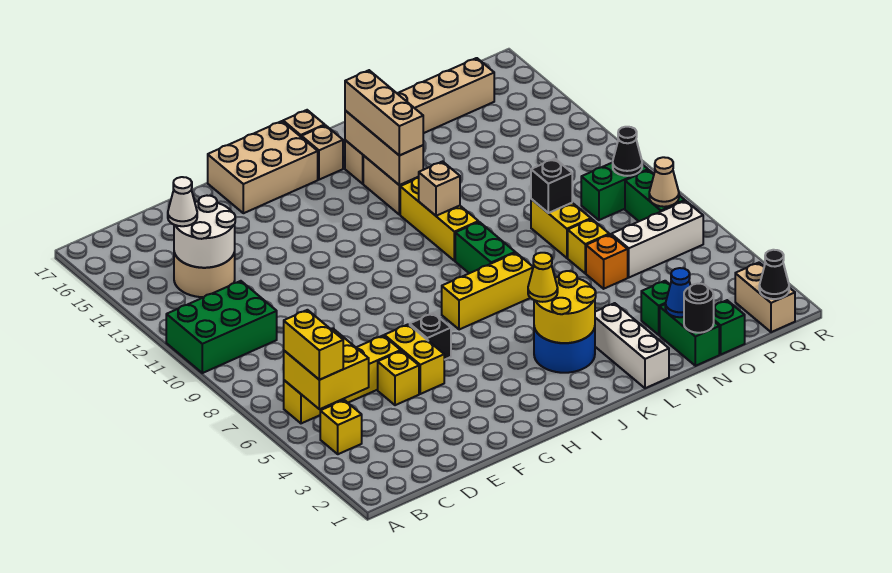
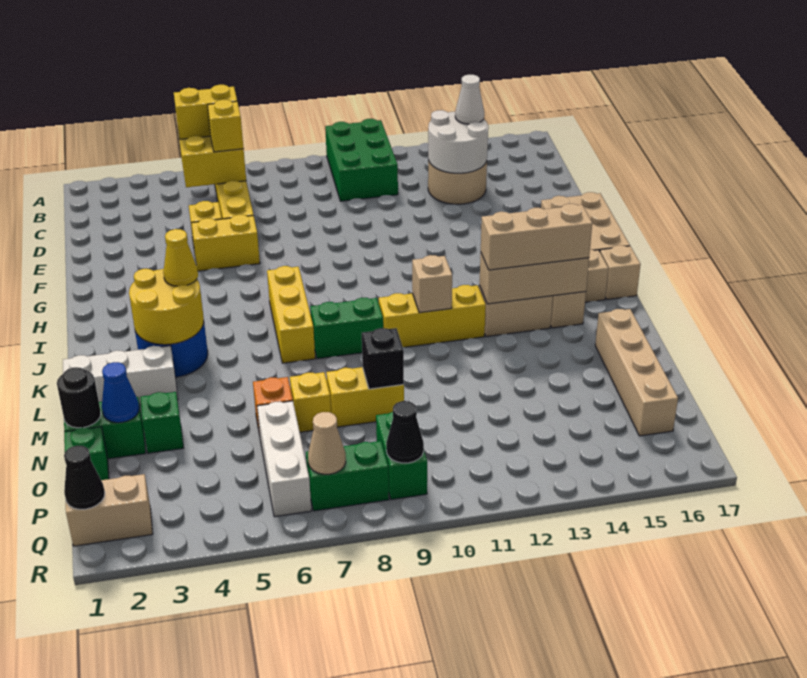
yellow 1x1 brick [320,400,362,454] -> yellow 1x1 brick moved to [208,100,243,152]
black 1x1 brick [410,313,451,360] -> none

